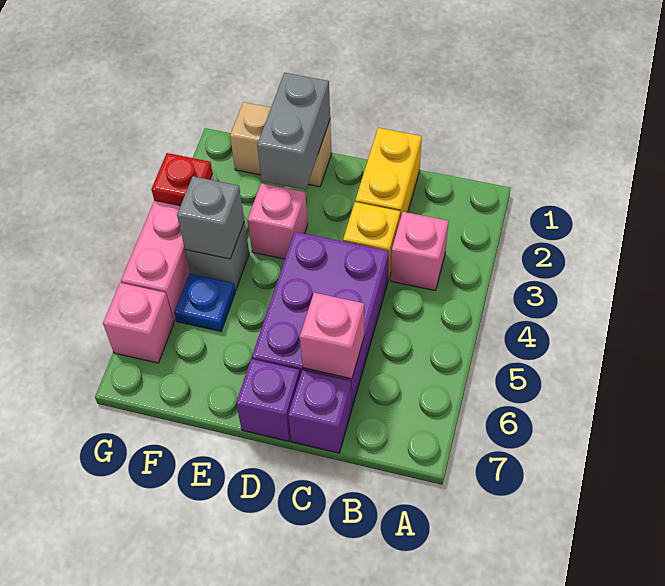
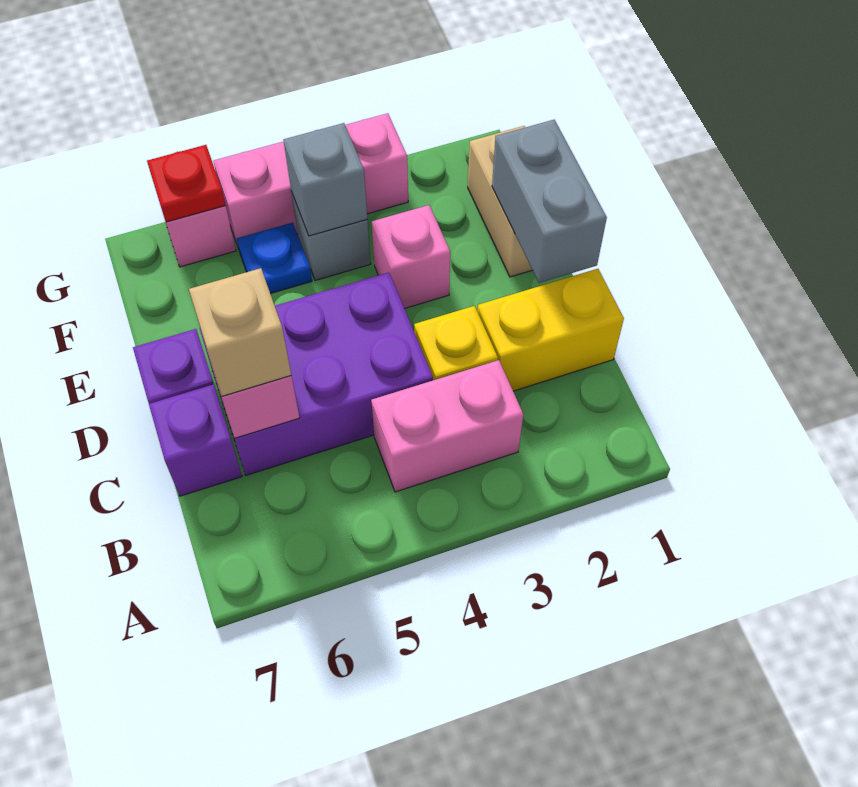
pink 1x1 brick [391,212,449,291] -> pink 1x2 brick [371,360,523,492]
none -> tan 1x1 brick [189,268,291,396]
grey 1x2 brick [257,73,330,190] -> grey 1x2 brick turned to [492,120,607,283]
red 1x1 plate [151,153,213,206] -> red 1x1 plate moved to [147,145,226,222]

